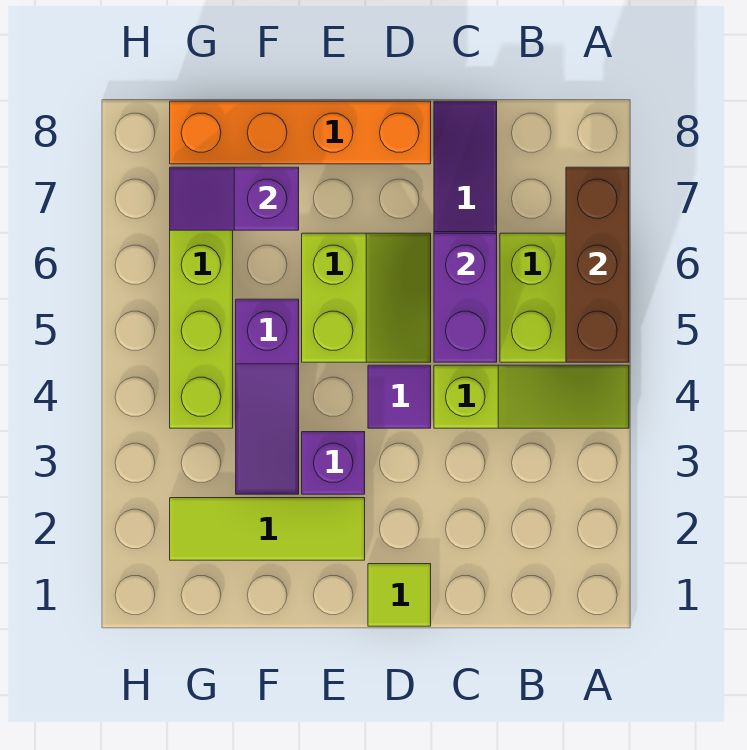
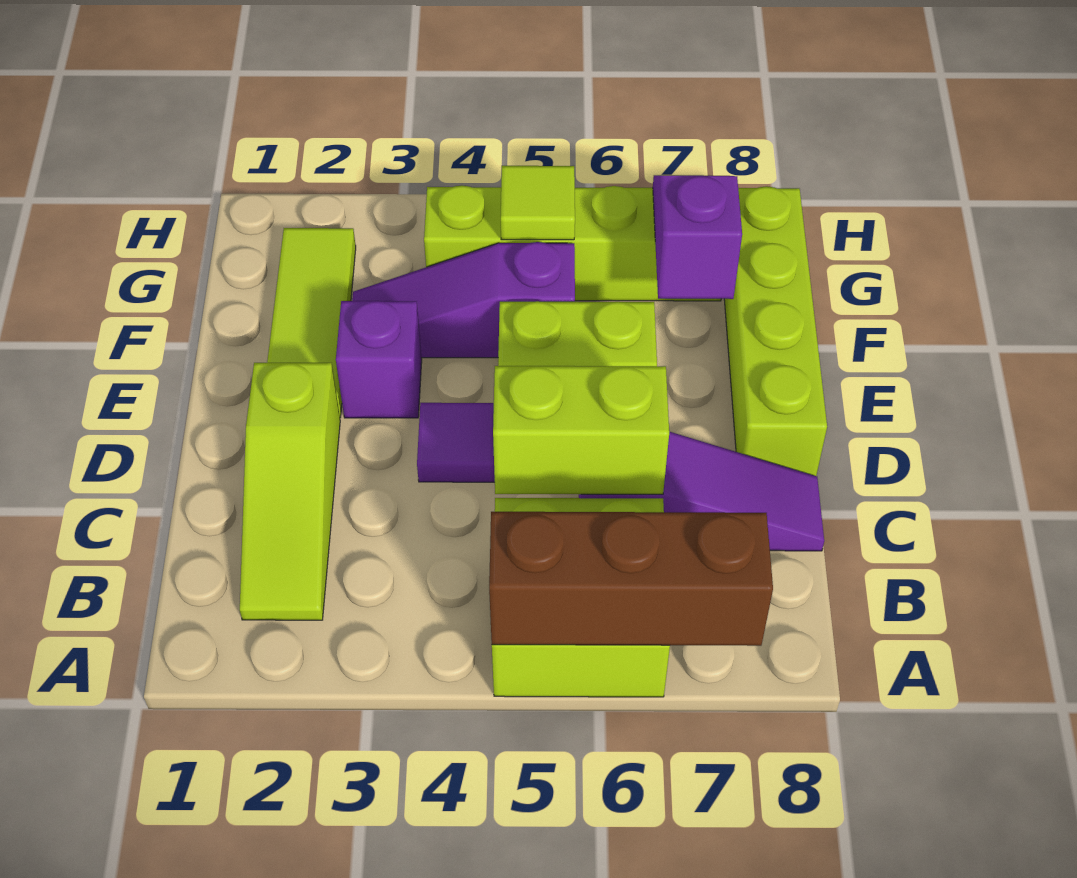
lime 1x3 slope [434,365,629,428] -> lime 1x3 slope moved to [240,363,340,620]
purple 1x2 brick [434,233,497,362] -> lime 1x2 brick [493,366,669,495]
lime 1x1 tile [368,564,431,626] -> lime 1x1 tile moved to [501,166,575,240]
orange 1x4 brick [170,101,431,164] -> lime 1x4 brick [724,186,827,476]

